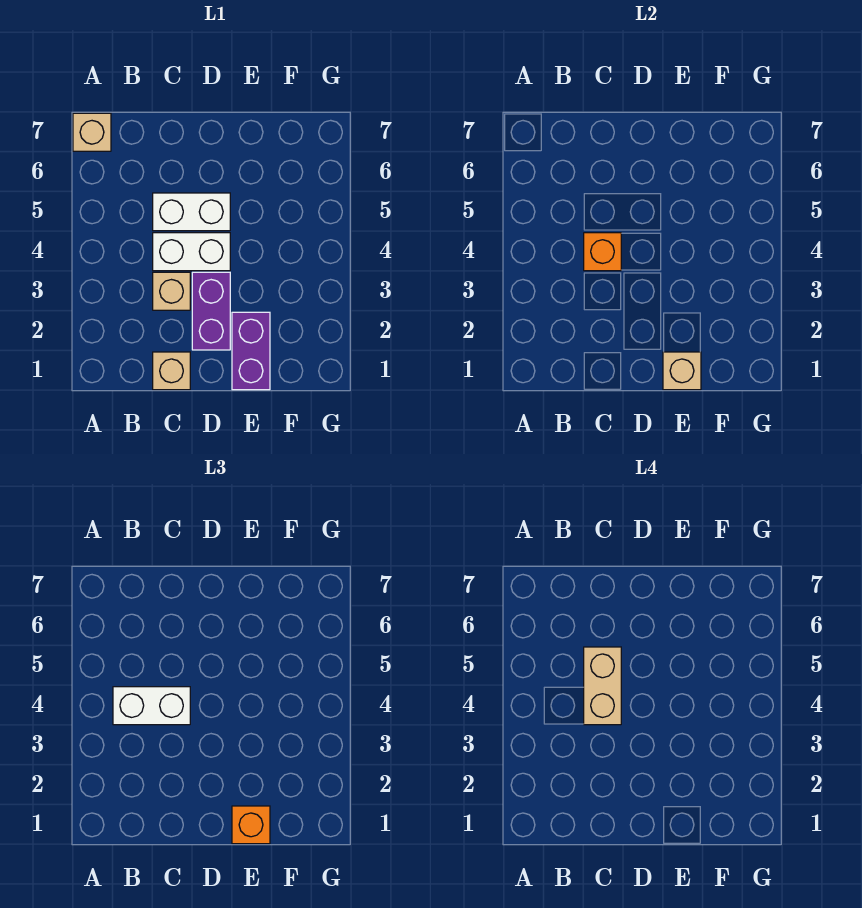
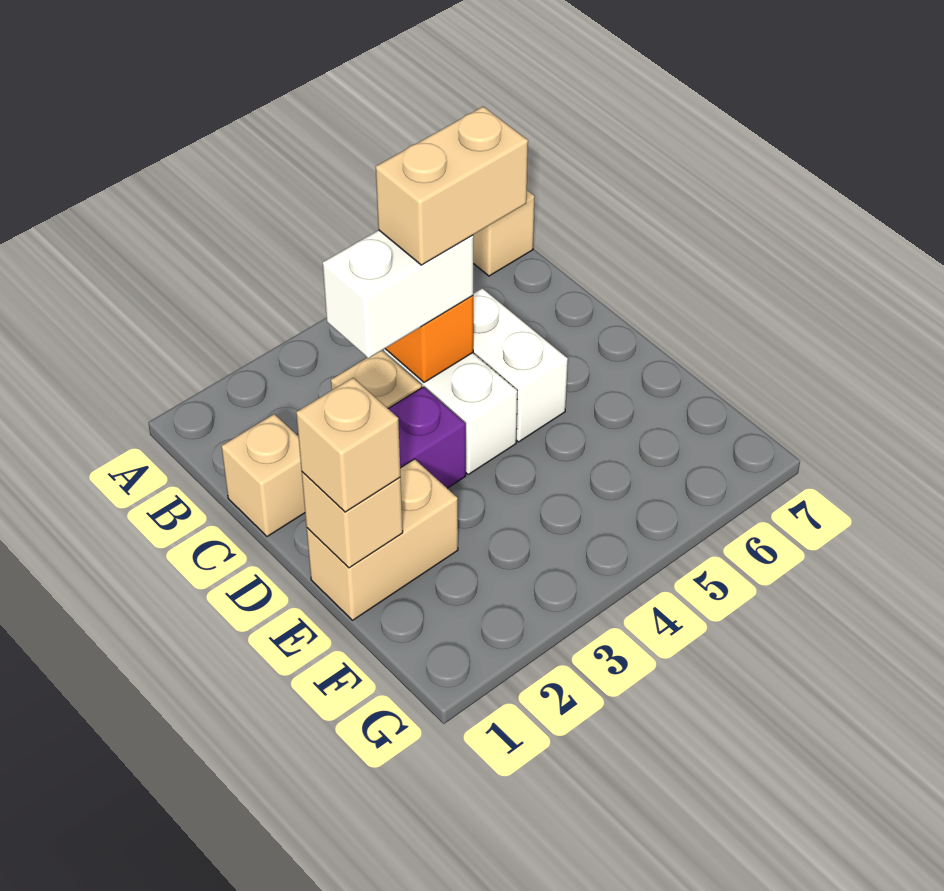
white 1x2 brick [113,687,190,725] -> white 1x2 brick turned to [323,230,473,358]
purple 1x2 brick [232,312,270,390] -> tan 1x2 brick [307,459,458,620]
orange 1x1 brick [232,806,270,844] -> tan 1x1 brick [296,378,401,512]

